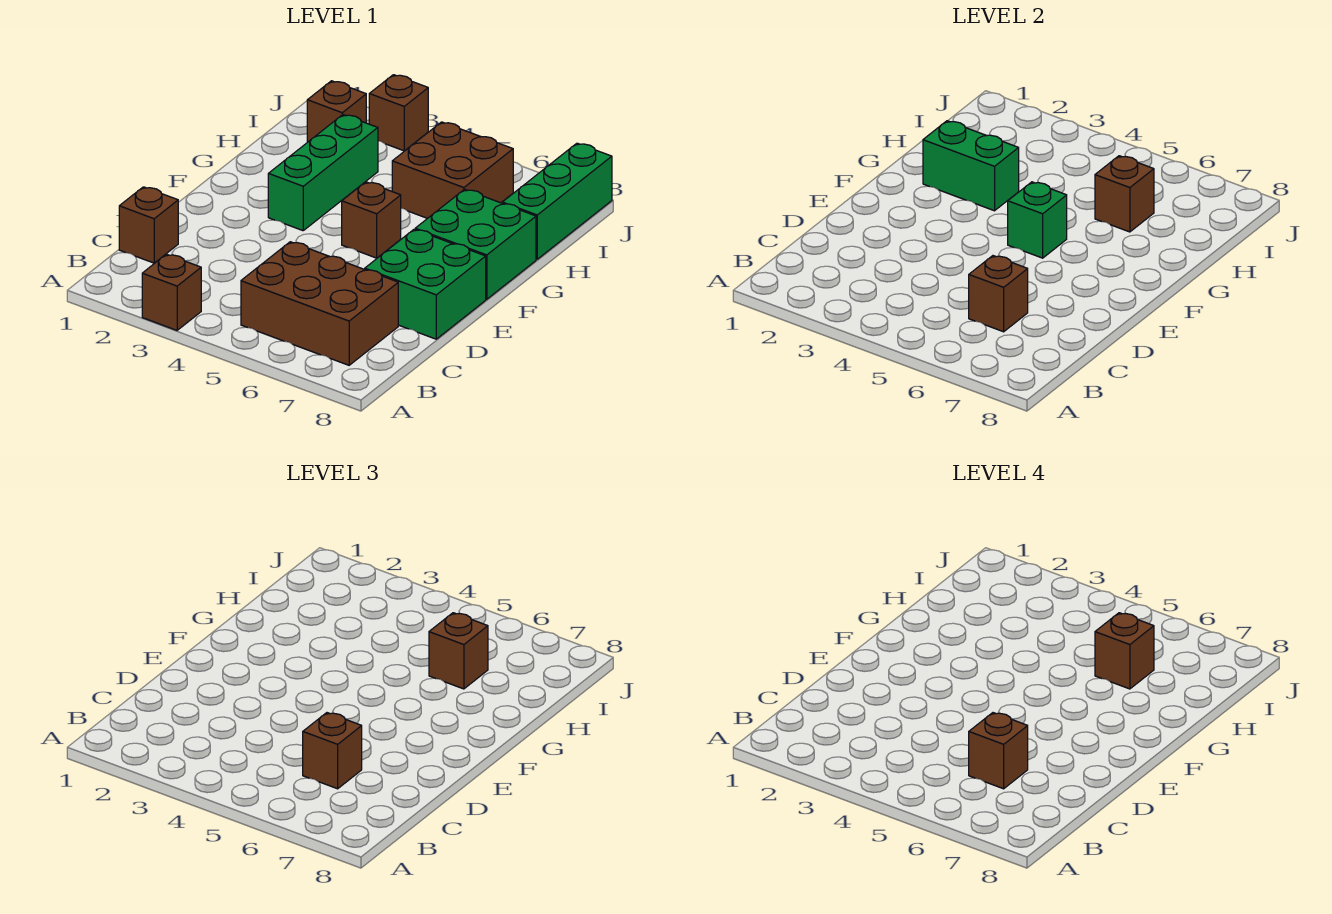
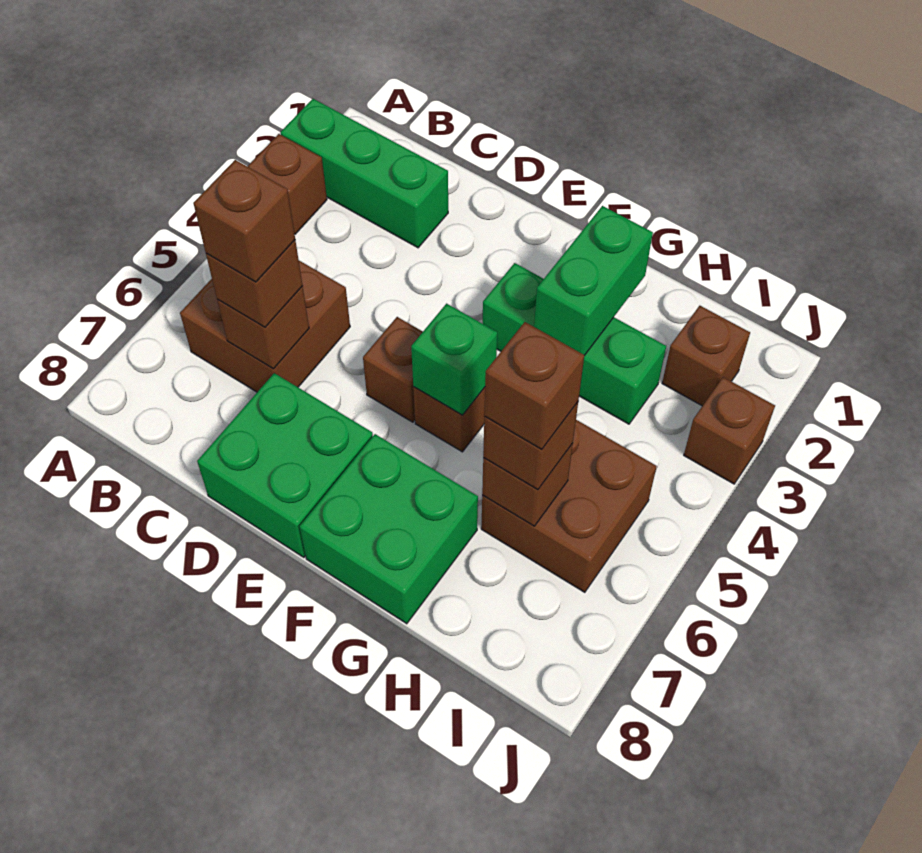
brown 2x3 brick [241,242,398,365] -> brown 2x2 brick [180,261,350,392]
brown 1x1 brick [119,187,178,263] -> brown 1x1 brick moved to [363,317,423,422]
green 1x3 brick [502,143,612,259] -> green 1x3 brick moved to [281,99,448,248]

